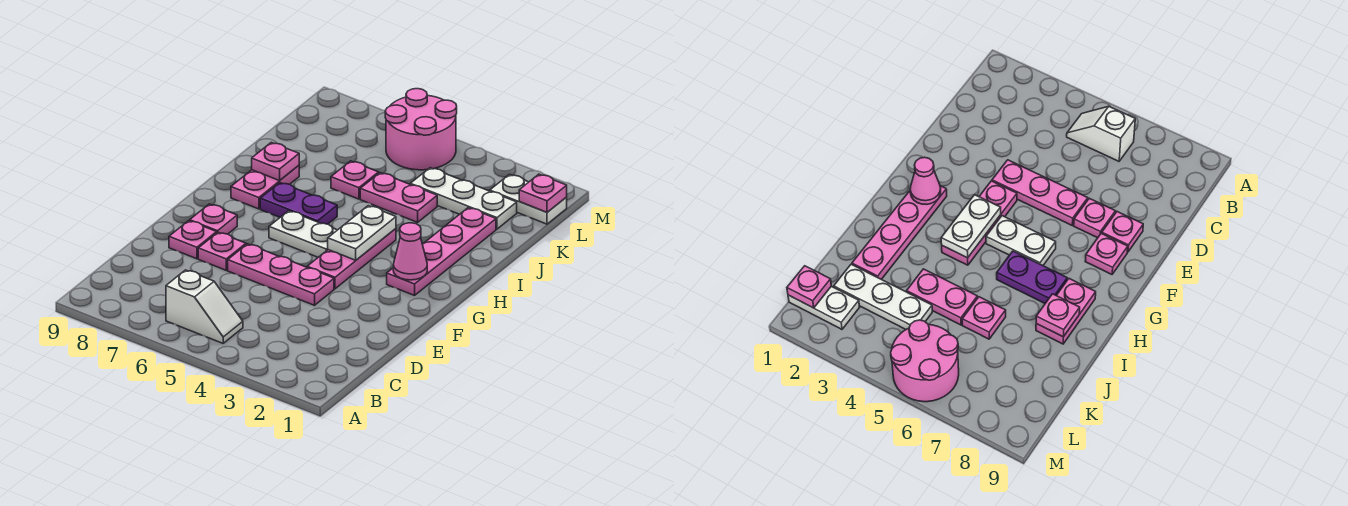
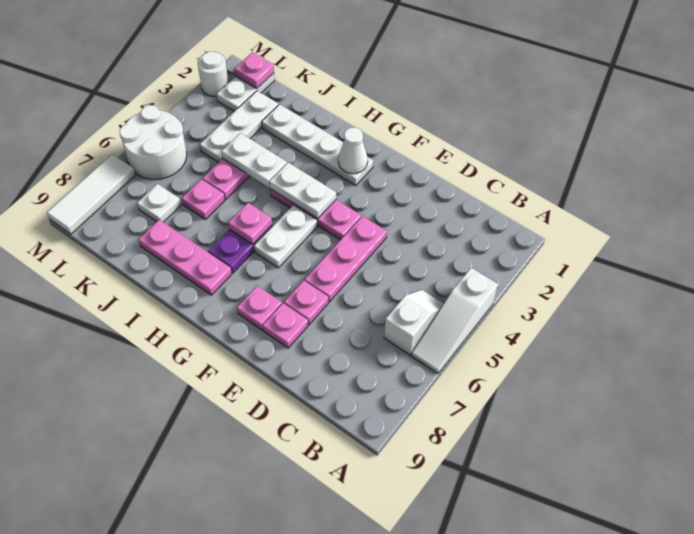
none -> white 1x3 slope [412,268,498,374]
pink 1x4 plate [387,208,496,296] -> white 1x4 plate [262,104,373,186]
pink 1x1 cone [393,223,427,280] -> white 1x1 cone [338,127,368,174]
pink 1x2 plate [231,166,299,209] -> pink 1x3 plate [139,220,232,295]
none -> white 1x2 plate [222,133,287,187]
pink 1x1 plate [252,142,299,181] -> pink 1x1 plate moved to [228,203,272,244]
none -> white 1x1 plate [137,184,181,222]
pink 2x2 round brick [385,89,457,170] -> white 2x2 round brick [120,105,187,179]
none -> white 1x1 round brick [198,51,228,96]
none -> white 1x3 tile [47,154,135,234]

